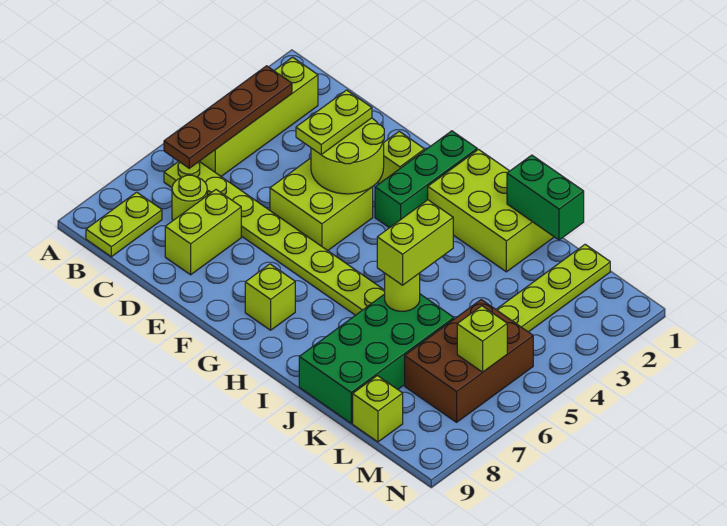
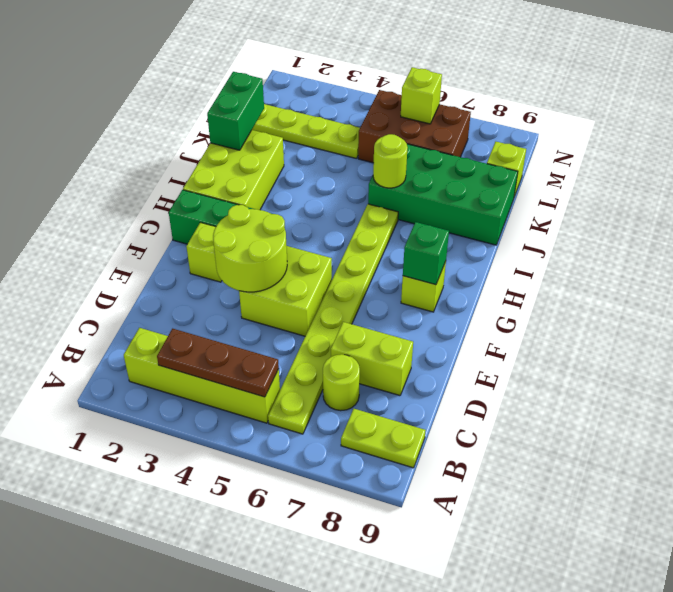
brown 1x4 plate [164,66,292,168] -> brown 1x3 plate [157,329,279,397]
lime 1x2 plate [296,90,372,154] -> none
none -> green 1x1 brick [403,222,449,285]
lime 1x2 brick [377,200,453,285] -> none

